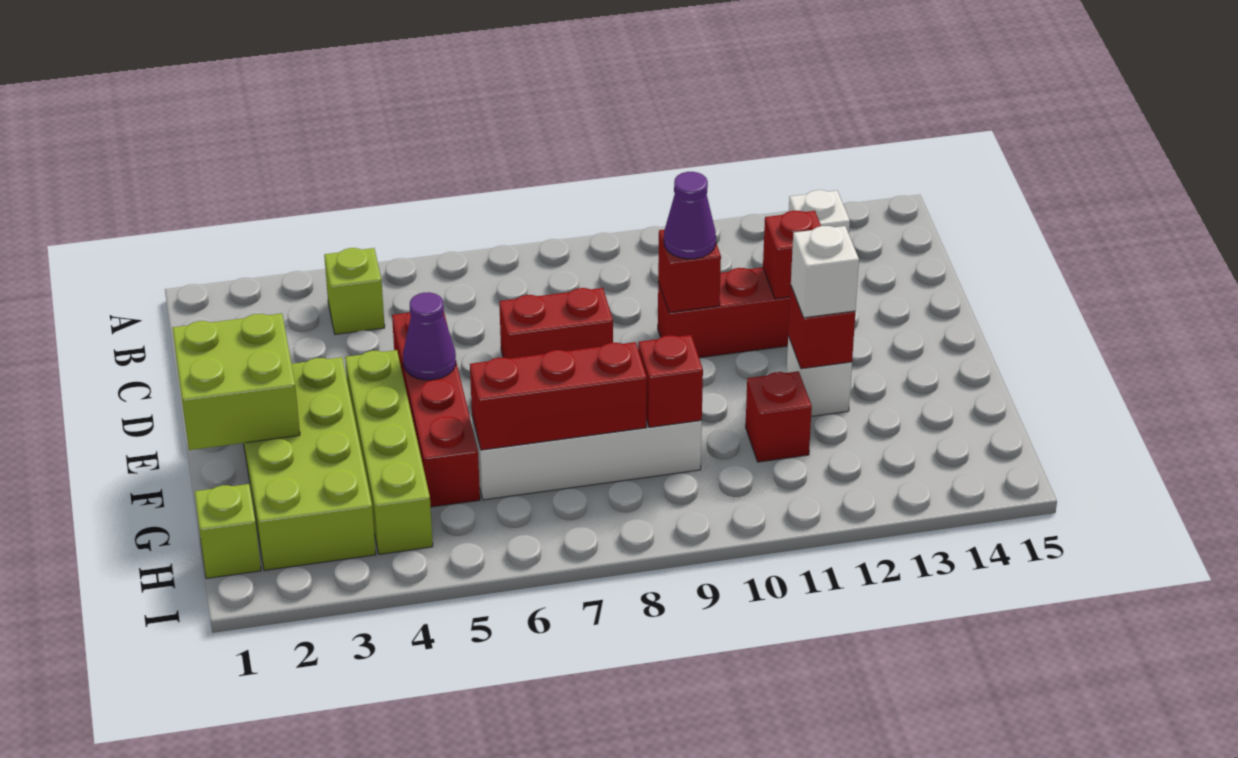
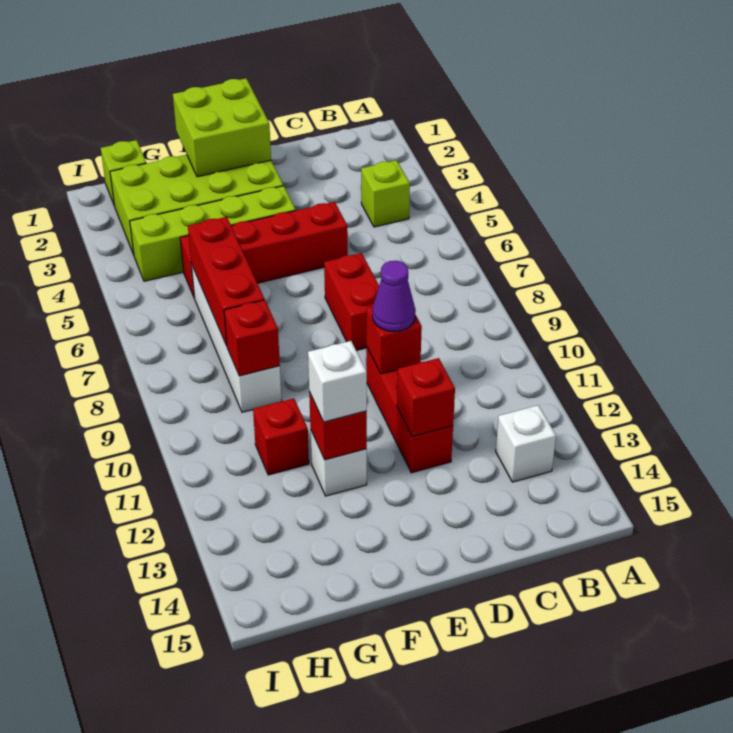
purple 1x1 cone [403,292,456,380] -> none

